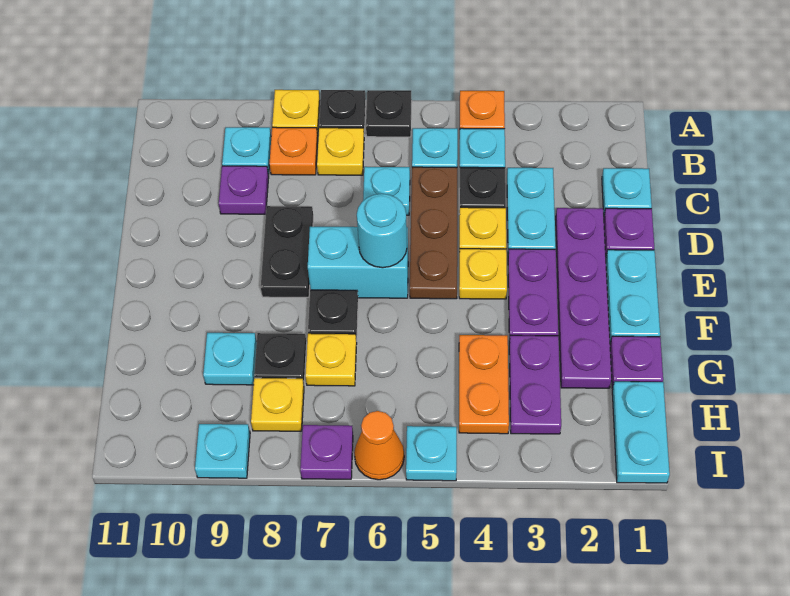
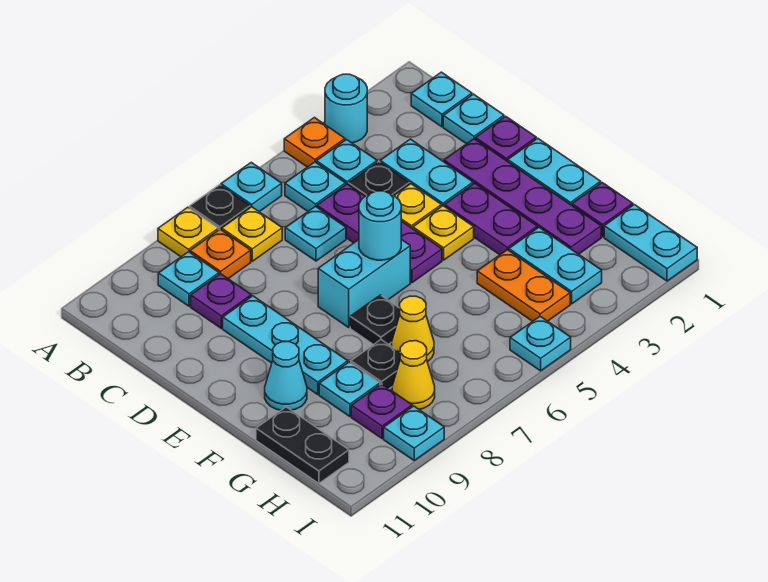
none -> cyan 1x1 round brick [325,74,367,143]
black 1x1 plate [366,90,412,137] -> cyan 1x1 plate [221,162,282,212]
none -> cyan 1x1 plate [411,72,472,127]
brown 1x3 plate [410,167,457,299] -> purple 1x3 plate [317,184,442,283]
black 1x2 plate [261,206,313,297] -> black 1x2 plate moved to [256,407,349,483]
none -> cyan 1x3 plate [223,296,348,394]
none -> cyan 1x1 cone [265,342,307,410]
purple 1x2 plate [509,335,561,434] -> cyan 1x2 plate [509,228,602,304]
yellow 1x1 plate [305,334,357,386] -> yellow 1x1 cone [392,296,434,362]
yellow 1x1 plate [251,378,304,431] -> yellow 1x1 cone [392,341,435,409]
orange 1x1 cone [354,411,404,480] -> none
purple 1x1 plate [300,425,353,479] -> purple 1x1 plate moved to [351,384,412,439]

